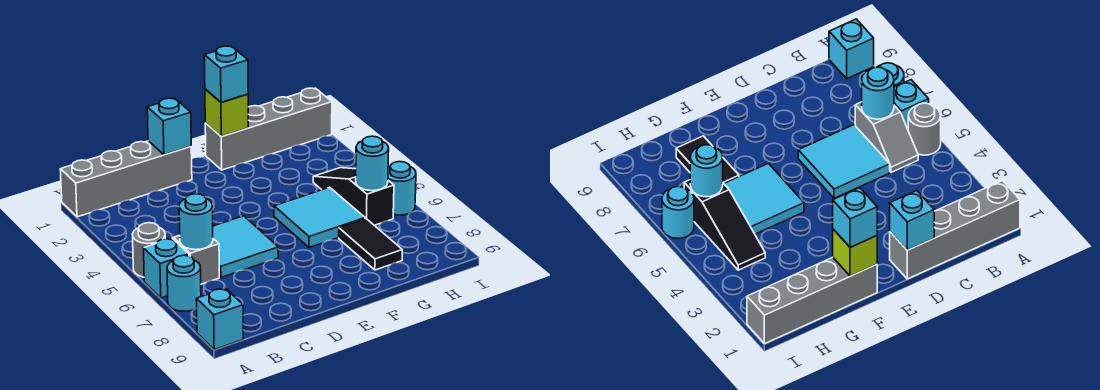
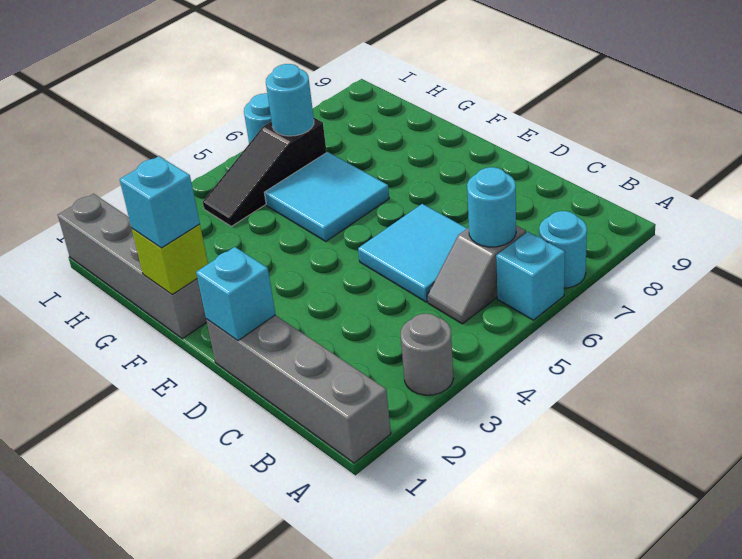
grey 1x1 round brick [132,223,165,277] -> grey 1x1 round brick moved to [401,314,454,395]
cyan 1x1 brick [196,288,243,350] -> none
black 1x2 tile [339,219,402,270] -> none

